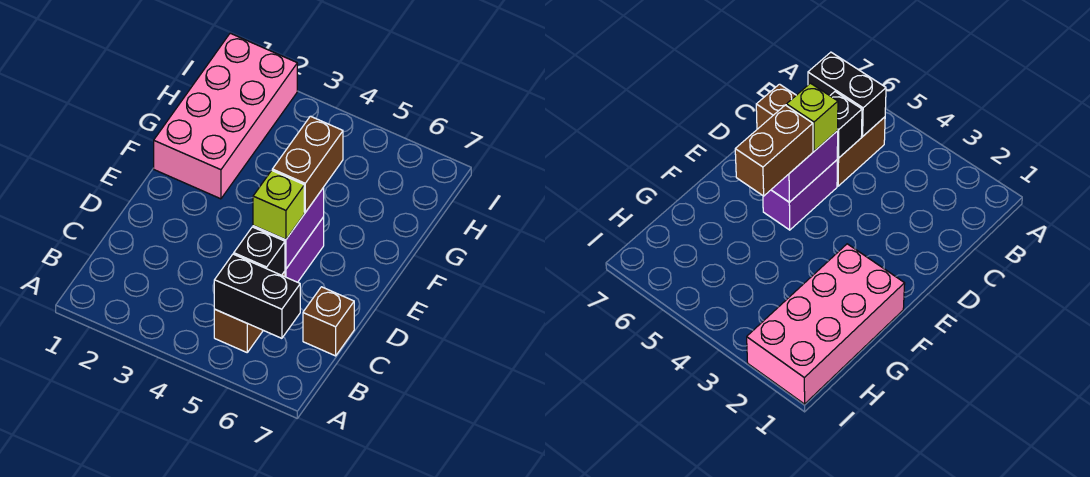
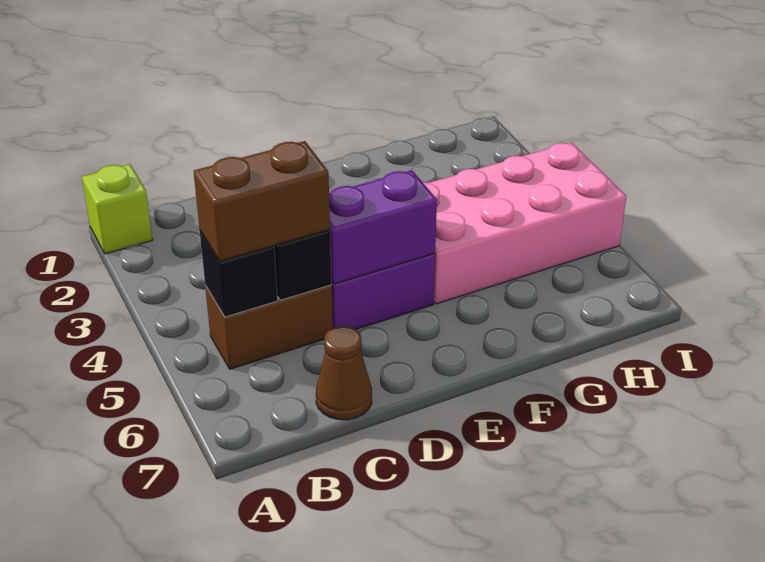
black 1x2 brick [214,254,300,338] -> black 1x1 brick [200,231,278,317]
brown 1x1 brick [303,287,354,356] -> brown 1x1 cone [316,326,372,420]
lime 1x1 brick [253,170,304,240] -> lime 1x1 brick moved to [82,164,152,254]
brown 1x2 brick [272,116,343,212] -> brown 1x2 brick moved to [194,141,330,261]
pink 2x4 brick [154,33,297,199] -> pink 2x4 brick moved to [423,142,626,304]

